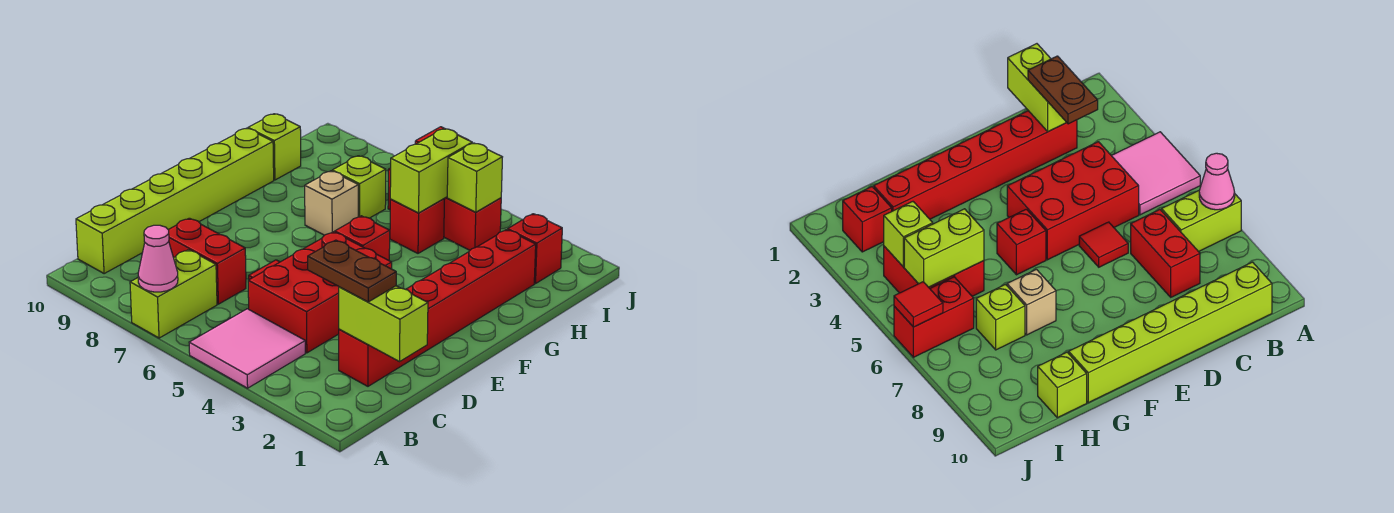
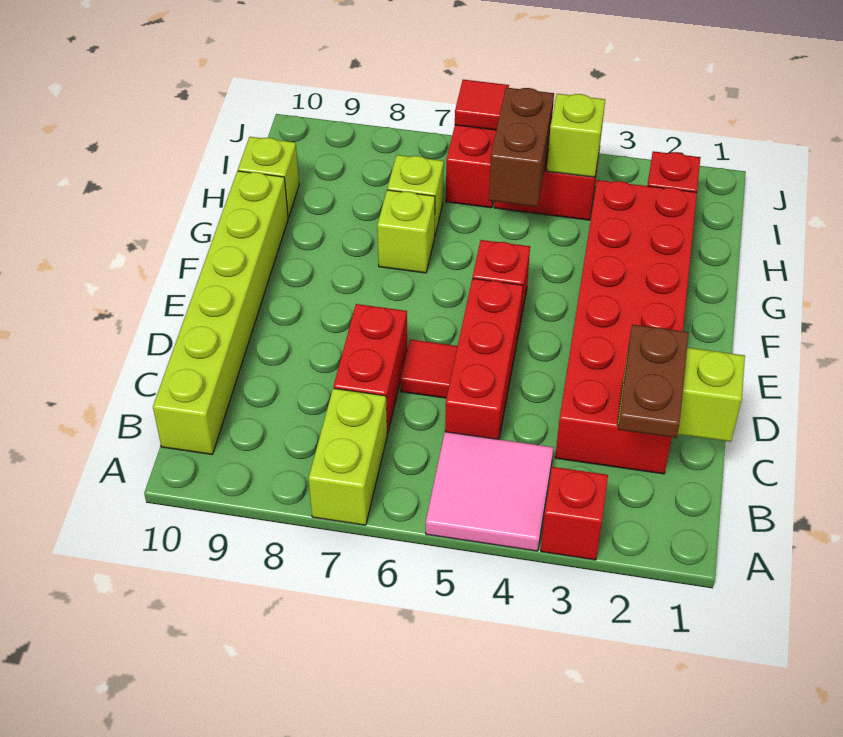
pink 1x1 cone [138,225,178,292] -> none
red 1x6 brick [339,230,536,386] -> red 2x6 brick [555,180,697,474]
brown 1x2 plate [308,240,396,302] -> brown 1x2 plate turned to [618,325,689,438]
red 2x3 brick [248,232,392,353] -> red 1x3 brick [445,278,523,439]
red 1x2 brick [168,218,246,304] -> red 1x2 brick turned to [334,304,407,434]
tan 1x1 brick [305,171,358,235] -> lime 1x1 brick [377,190,435,273]
red 1x1 brick [390,199,445,253] -> red 1x1 brick moved to [541,467,608,560]
lime 1x2 brick [390,129,472,213] -> brown 1x2 brick [489,87,554,207]

